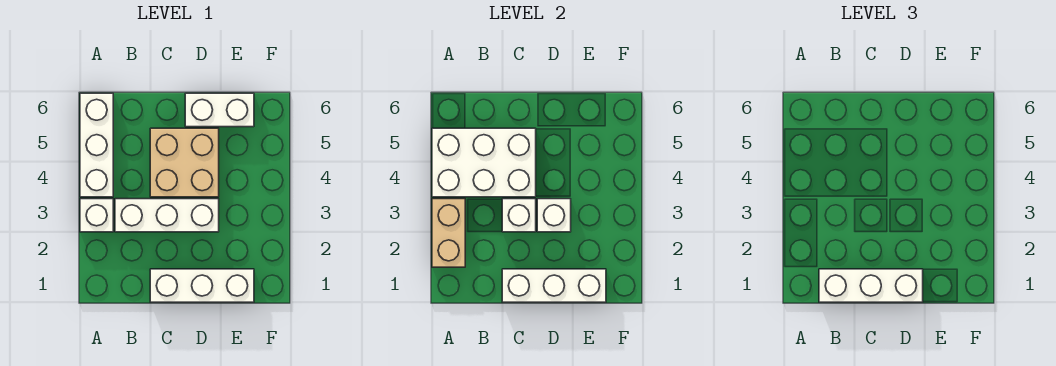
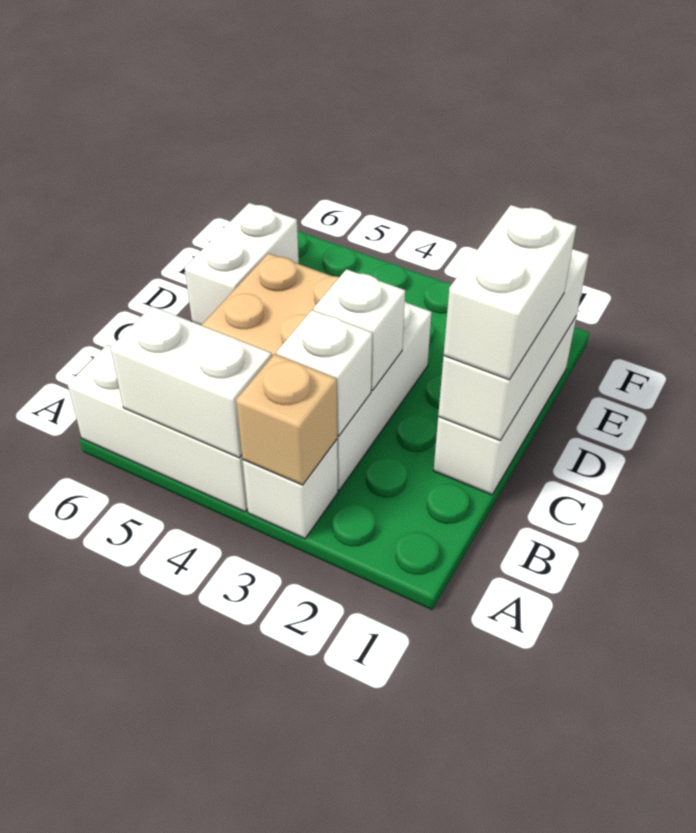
tan 1x2 brick [432,199,465,267] -> tan 1x1 brick [236,354,337,485]
white 2x3 brick [432,128,536,197] -> white 1x2 brick [111,306,272,458]
white 1x3 brick [819,269,923,302] -> white 1x2 brick [444,205,577,380]
white 1x1 brick [537,199,571,232] -> white 1x1 brick moved to [276,310,372,436]

